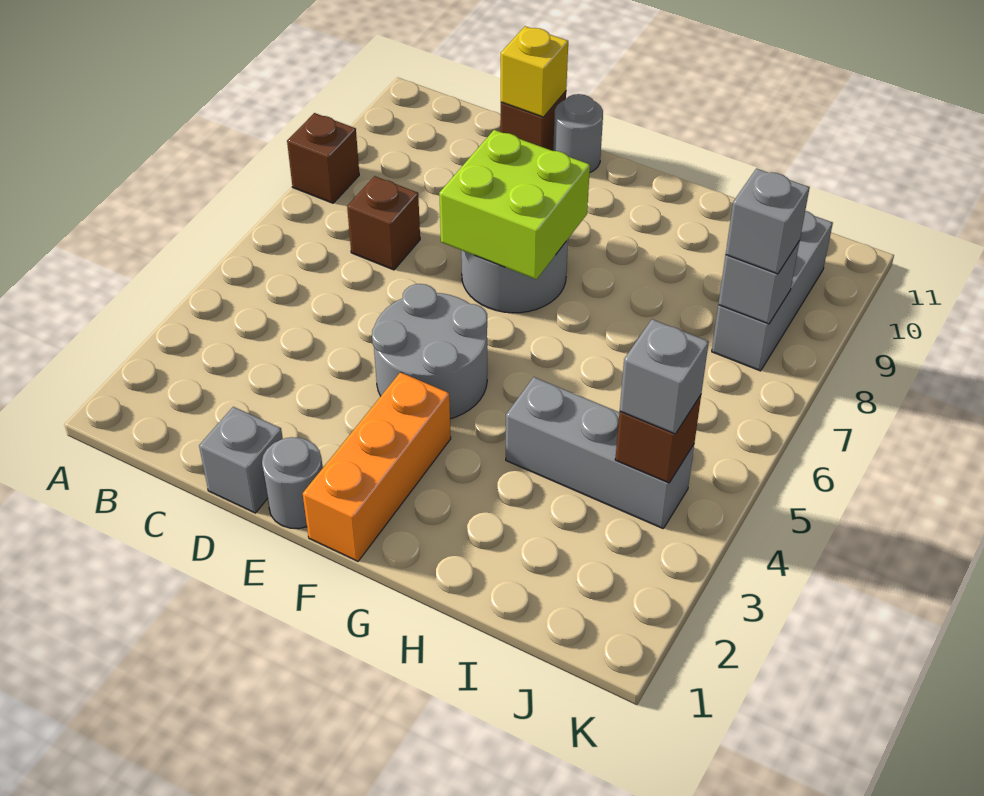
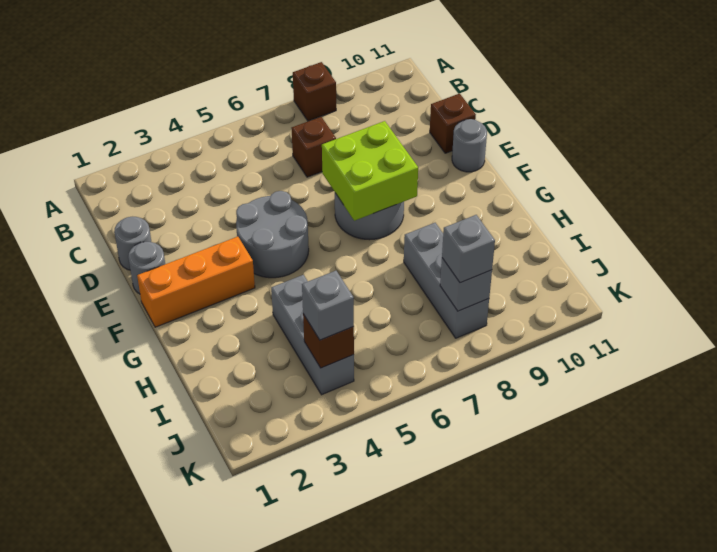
grey 1x1 brick [199,407,283,513] -> grey 1x1 round brick [114,217,151,270]
yellow 1x1 brick [501,26,568,117] -> none
grey 1x3 brick [712,211,833,371] -> grey 1x3 brick turned to [404,223,489,338]

